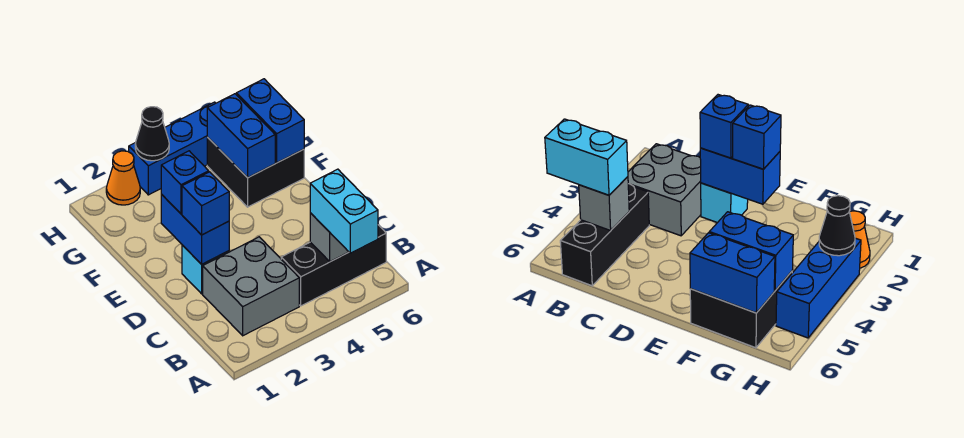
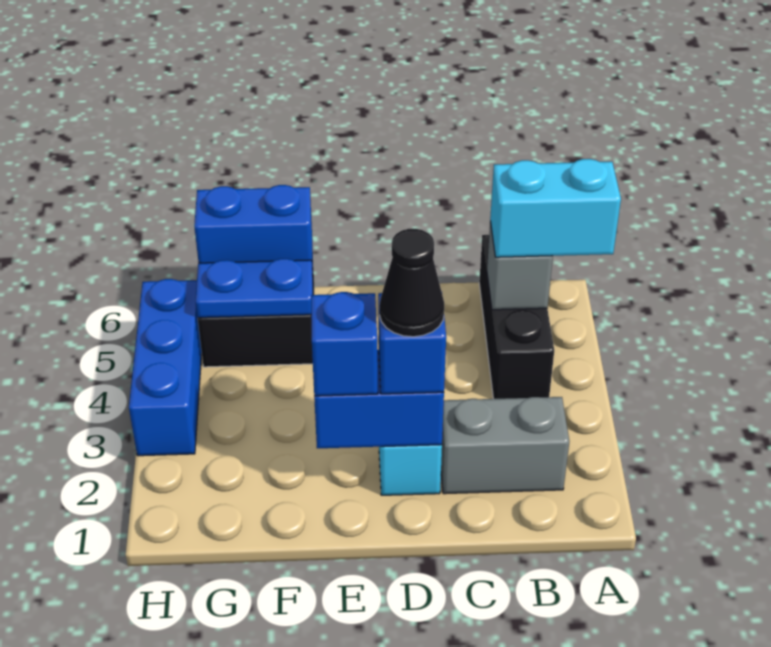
grey 2x2 brick [203,237,299,336] -> grey 1x2 brick [441,397,569,494]
blue 1x2 brick [207,94,275,178] -> blue 1x2 plate [196,259,313,318]
orange 1x1 cone [106,151,140,205] -> none
black 1x1 cone [135,107,169,161] -> black 1x1 cone moved to [379,229,444,337]

